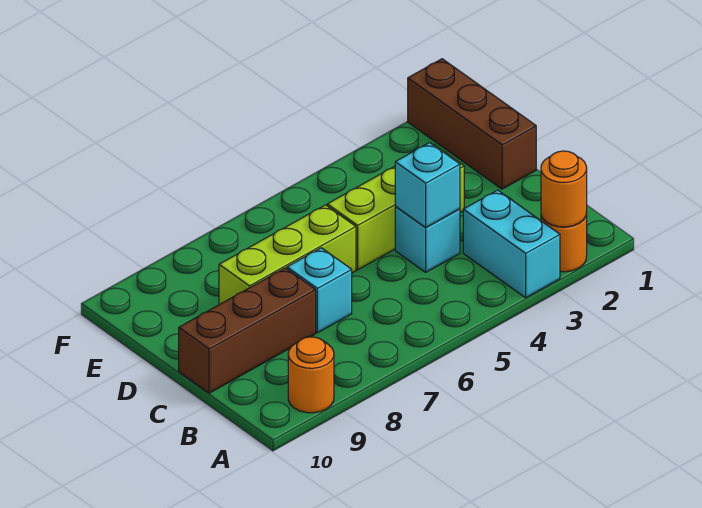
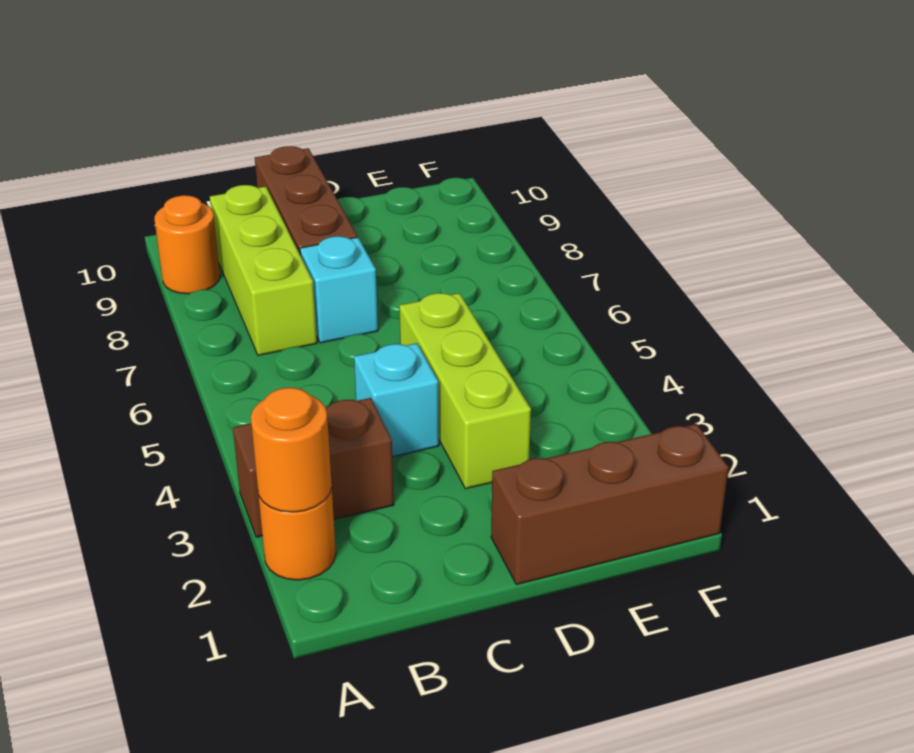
cyan 1x2 brick [463,190,560,298] -> brown 1x2 brick [233,398,394,537]
cyan 1x1 brick [395,143,460,228] -> none
lime 1x3 brick [219,205,356,305] -> lime 1x3 brick moved to [210,185,317,355]

